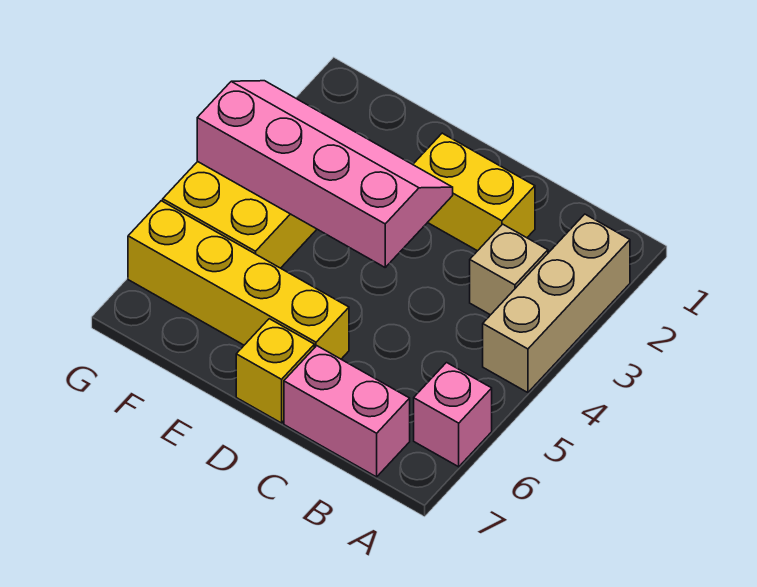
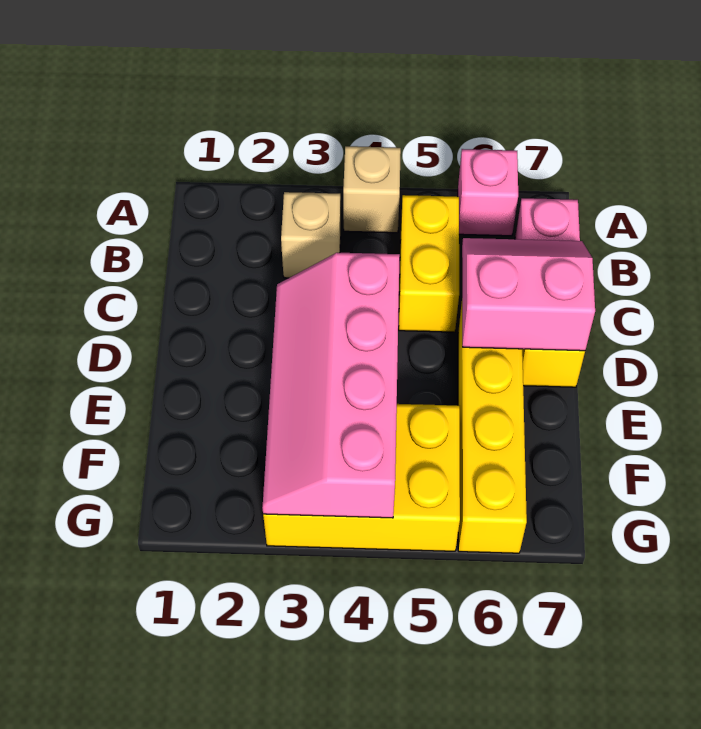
tan 1x3 brick [483,214,630,393] -> tan 1x1 brick [343,146,401,233]
yellow 1x2 brick [413,133,535,251] -> yellow 1x2 brick moved to [399,195,459,332]
none -> pink 2x2 slope [462,238,595,351]

